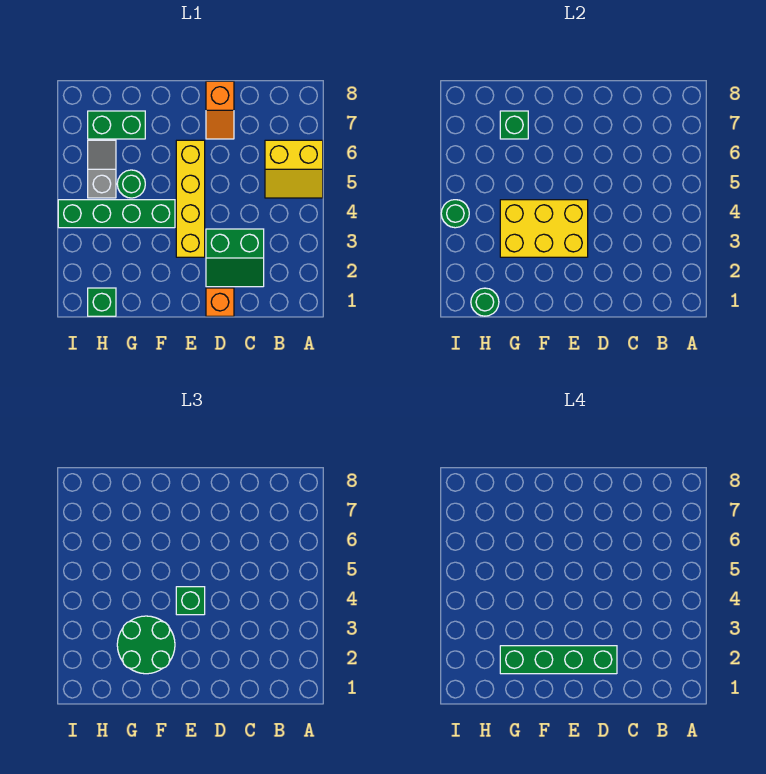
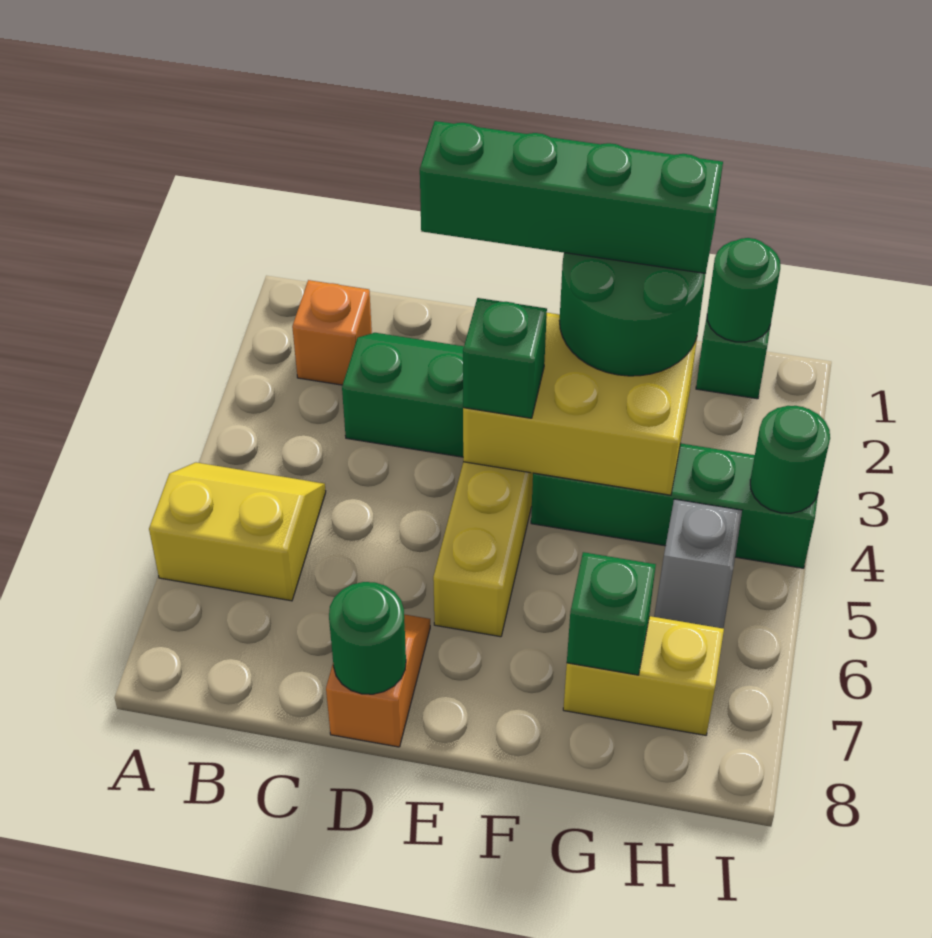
orange 1x1 brick [206,288,234,316] -> orange 1x1 brick moved to [292,280,372,385]
green 1x1 round brick [117,170,145,198] -> green 1x1 round brick moved to [329,582,406,694]
green 1x2 brick [88,111,145,139] -> yellow 1x2 brick [563,616,724,735]

